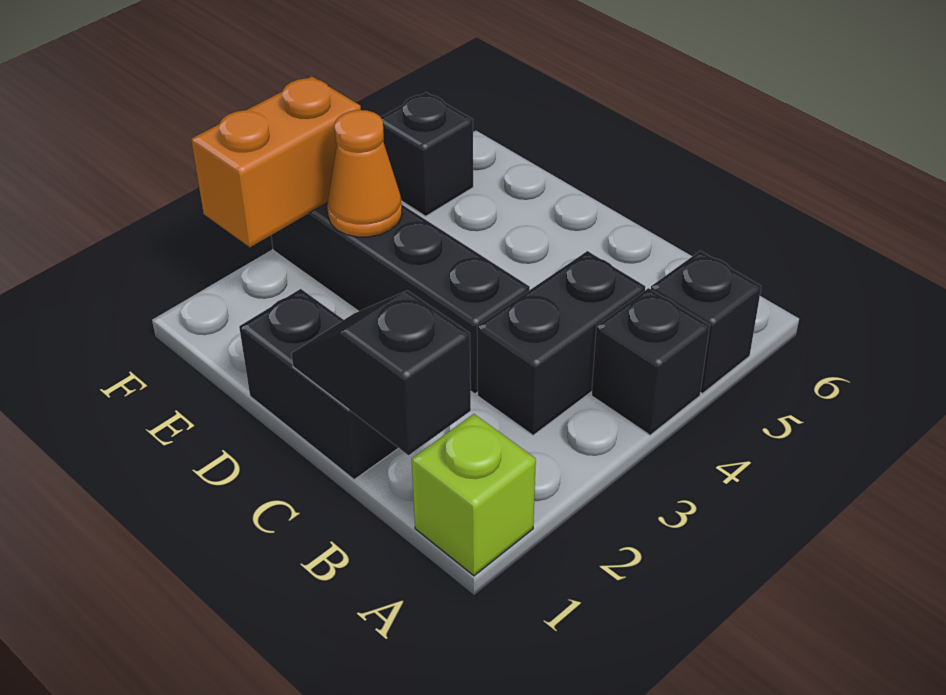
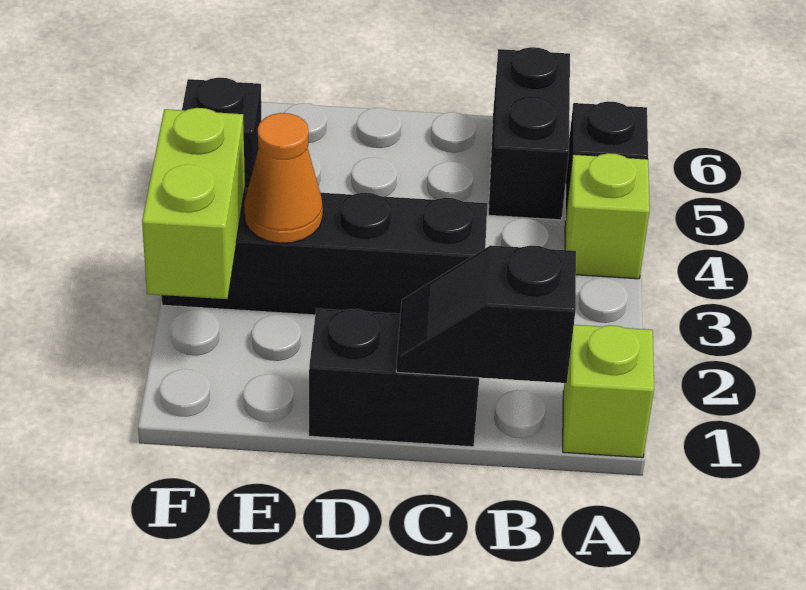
black 1x1 brick [591,288,710,435] -> lime 1x1 brick [565,153,650,279]
black 1x2 brick [477,251,645,435] -> black 1x2 brick moved to [488,47,570,220]
orange 1x2 brick [191,76,361,247] -> lime 1x2 brick [142,108,245,299]

